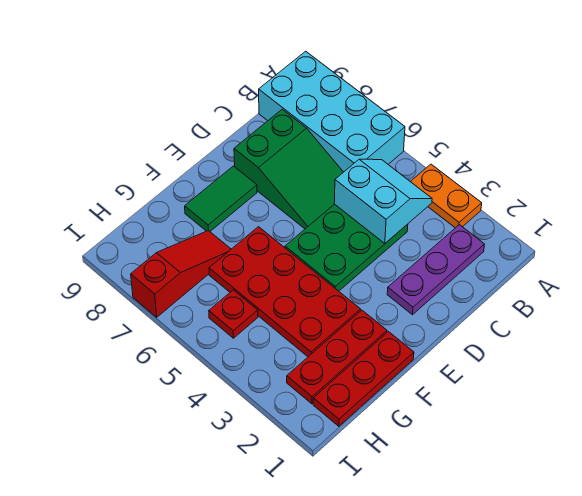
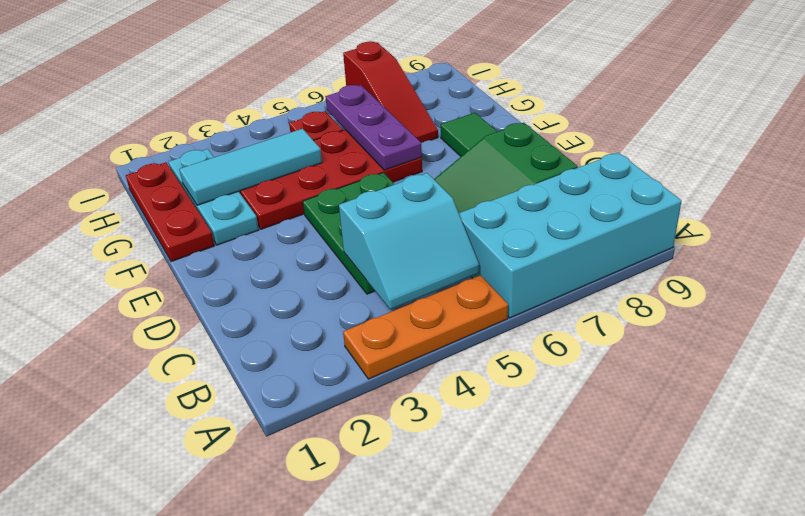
orange 1x2 plate [410,164,482,228] -> orange 1x3 plate [343,275,508,379]
purple 1x3 plate [387,225,485,315] -> purple 1x3 plate moved to [325,85,422,170]
red 1x3 plate [287,310,387,404] -> cyan 1x3 plate [168,149,259,245]
none -> cyan 1x3 tile [179,129,322,205]

